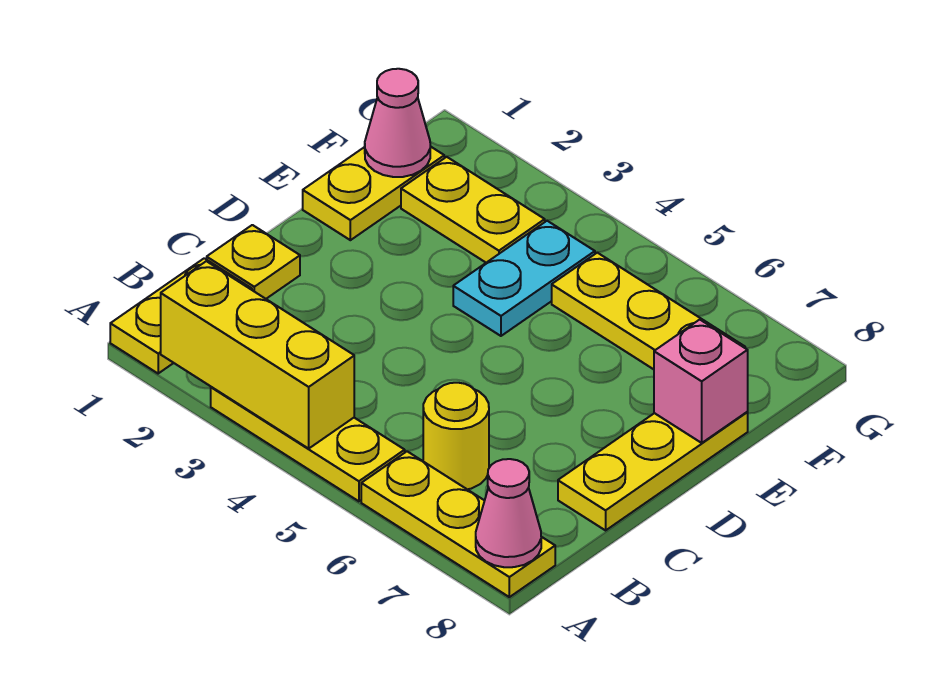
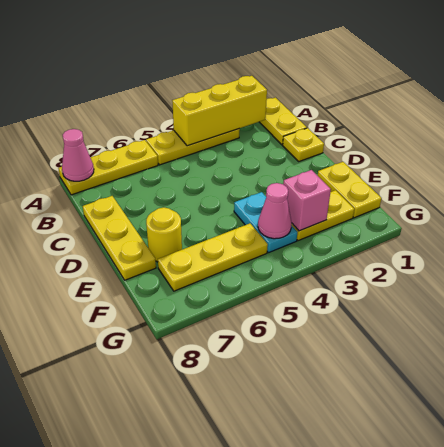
yellow 1x1 round brick [423,383,489,489] -> yellow 1x1 round brick moved to [146,208,182,262]
pink 1x1 brick [654,320,748,443] -> pink 1x1 brick moved to [283,170,331,231]
pink 1x1 cone [365,69,430,177] -> pink 1x1 cone moved to [258,183,292,239]

